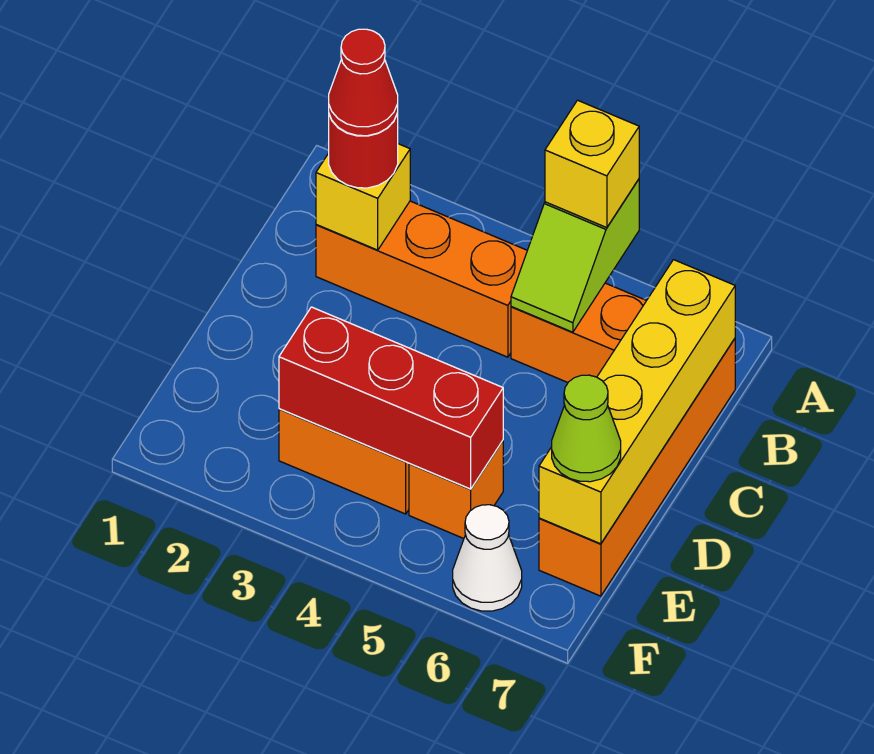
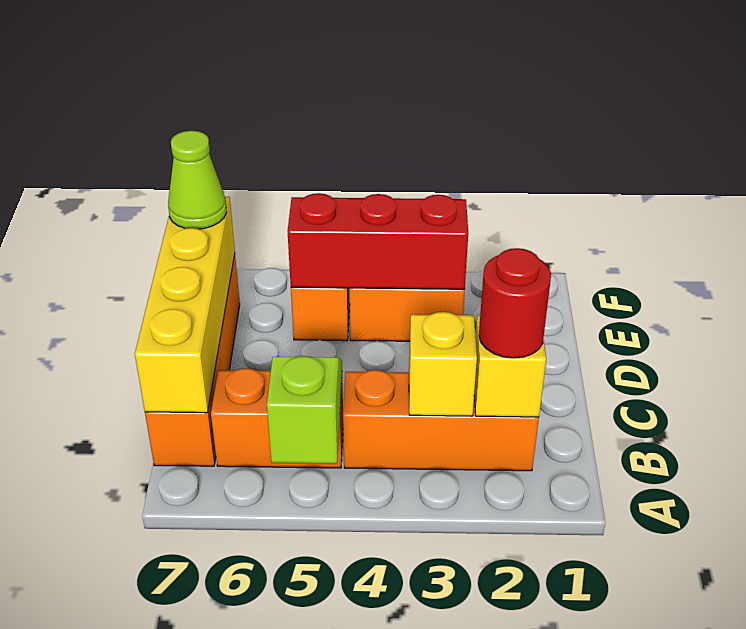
yellow 1x1 brick [545,100,639,228] -> yellow 1x1 brick moved to [409,312,477,416]
red 1x1 cone [329,29,398,136] -> none
white 1x1 cone [453,505,522,611] -> none

